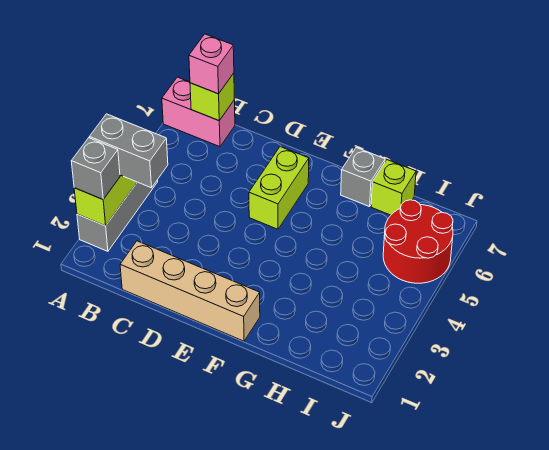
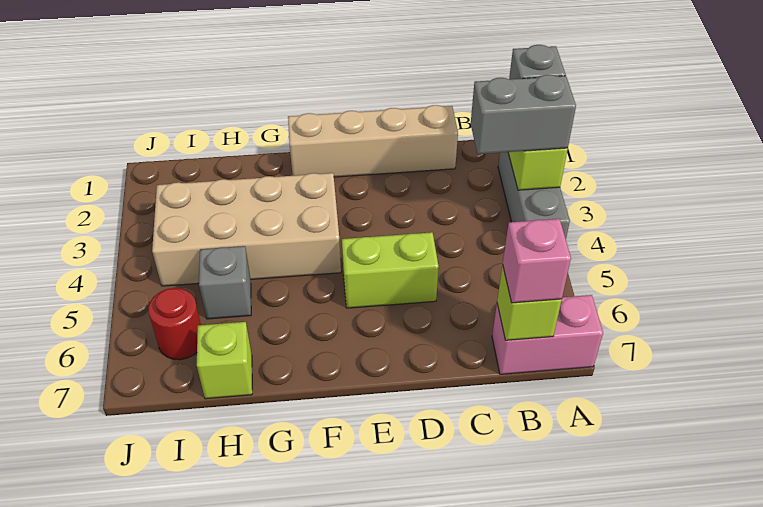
lime 1x2 brick [249,147,309,229] -> lime 1x2 brick turned to [342,232,439,308]
none -> tan 2x4 brick [152,173,341,286]
grey 1x1 brick [341,148,385,207] -> grey 1x1 brick moved to [199,246,251,319]
red 2x2 round brick [383,200,453,283] -> red 1x1 round brick [148,288,201,360]

